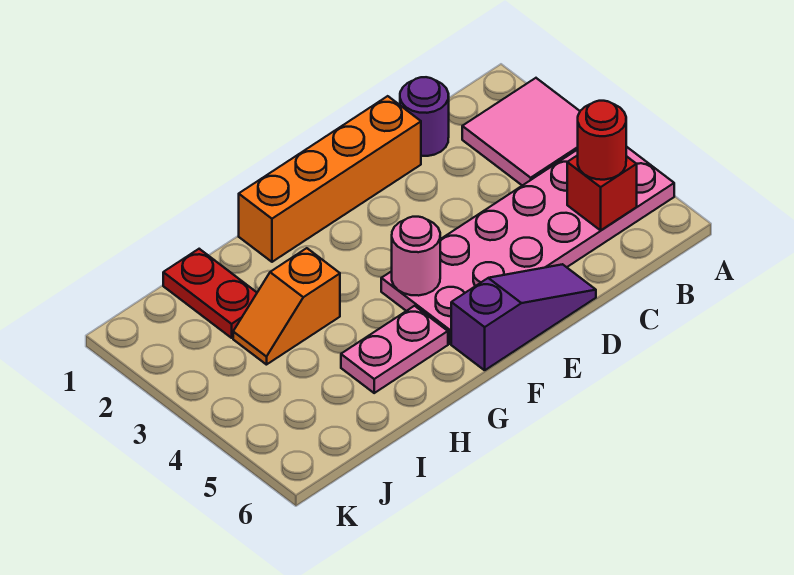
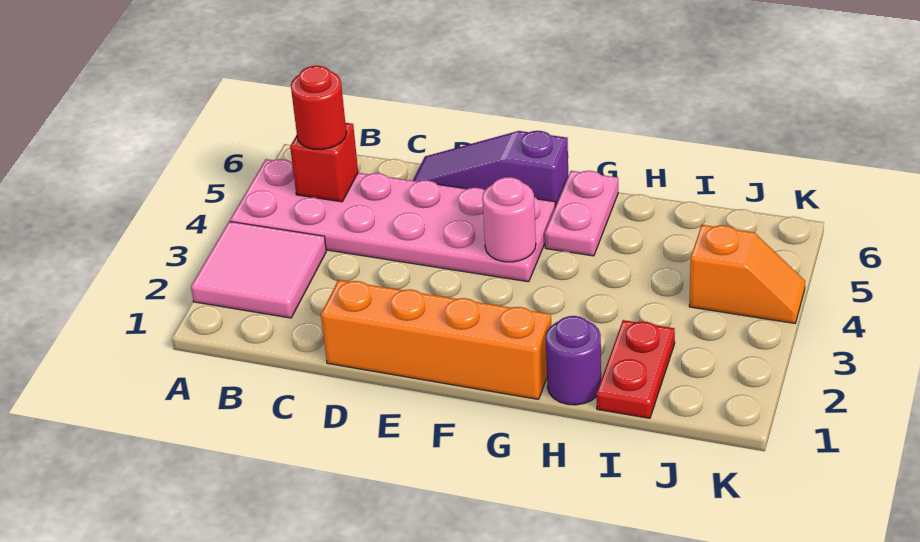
purple 1x1 round brick [400,77,449,156] -> purple 1x1 round brick moved to [546,316,601,405]
pink 1x2 plate [341,306,448,393] -> pink 1x2 plate turned to [545,171,618,256]
orange 1x2 slope [233,248,340,365] -> orange 1x2 slope moved to [689,225,805,323]

